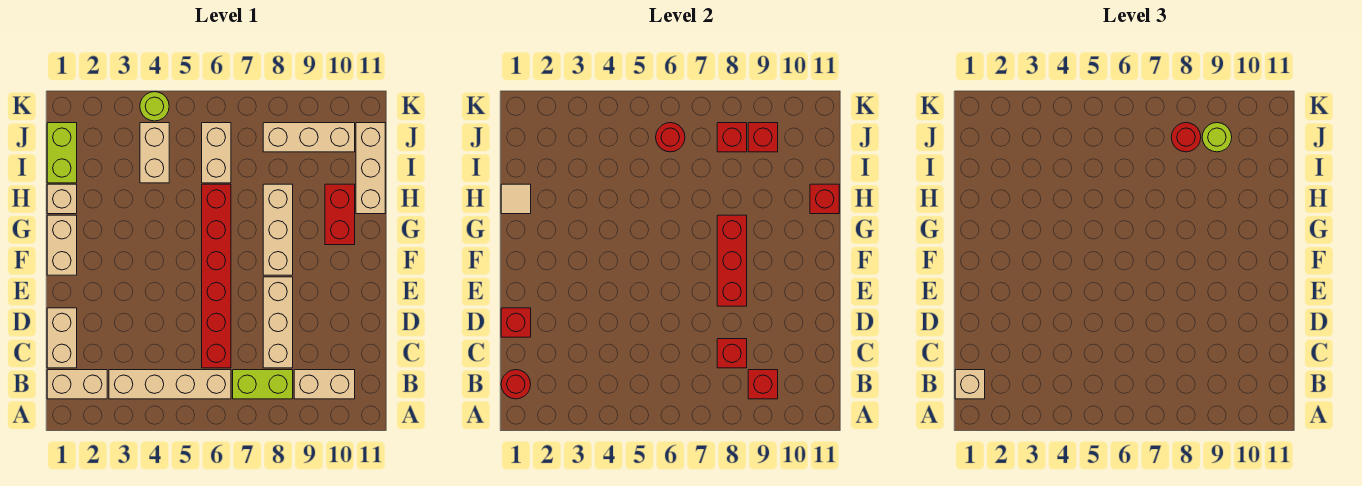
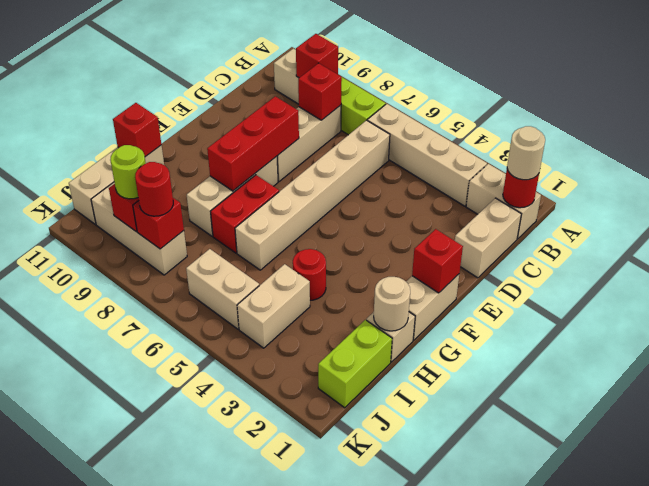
tan 1x1 brick [955,370,985,399] -> tan 1x1 round brick [507,126,545,180]
red 1x6 brick [202,184,231,368] -> tan 1x6 brick [235,120,390,270]
red 1x1 brick [501,308,531,337] -> red 1x1 brick moved to [412,229,463,293]
red 1x2 brick [325,184,355,245] -> red 1x2 brick moved to [211,175,279,253]
tan 1x1 tile [501,184,531,214] -> tan 1x1 round brick [374,277,410,331]
tan 1x2 brick [202,123,231,183] -> tan 1x2 brick turned to [186,249,259,329]
red 1x1 round brick [656,123,685,152] -> red 1x1 round brick moved to [293,249,326,300]
lime 1x1 round brick [140,92,169,121] -> none

